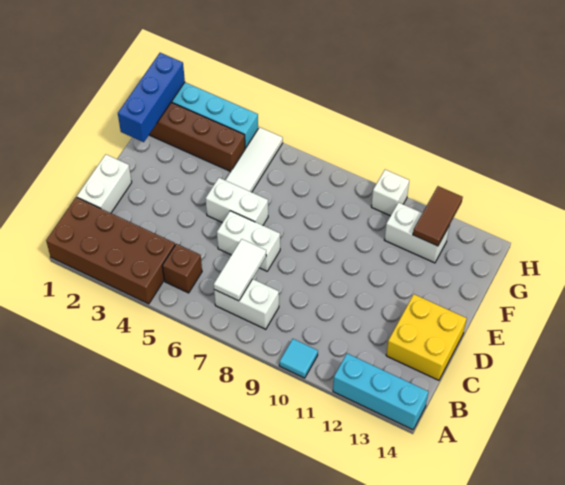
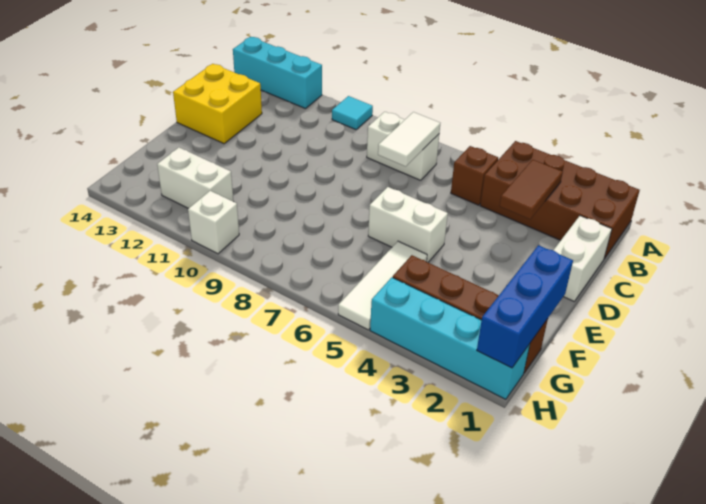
white 1x2 brick [217,211,280,271] -> none
brown 1x2 tile [413,186,463,246] -> brown 1x2 tile moved to [500,160,563,219]

